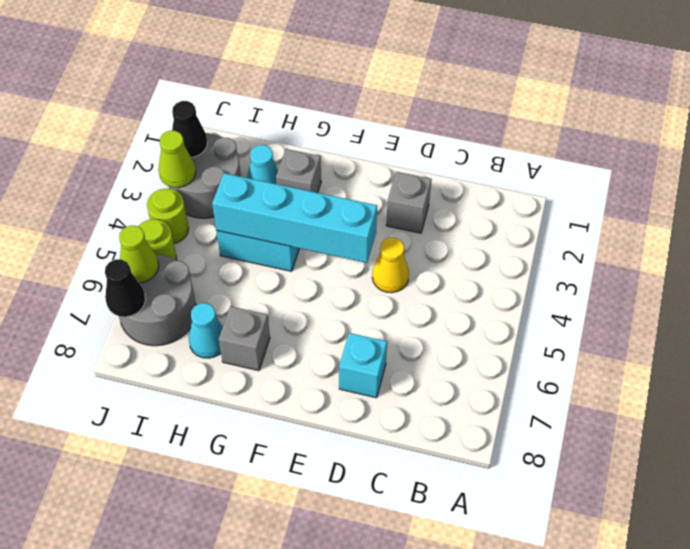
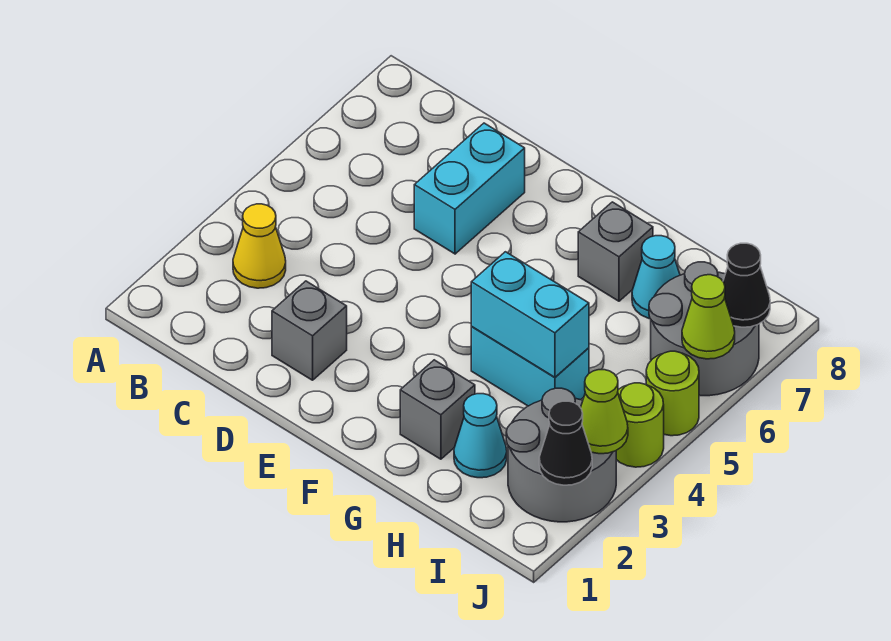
yellow 1x1 cone [372,238,409,293] -> yellow 1x1 cone moved to [233,204,286,288]
cyan 1x1 brick [339,333,387,398] -> cyan 1x2 brick [414,123,525,254]
cyan 1x4 brick [212,173,377,263] -> cyan 1x2 brick [471,252,589,377]

